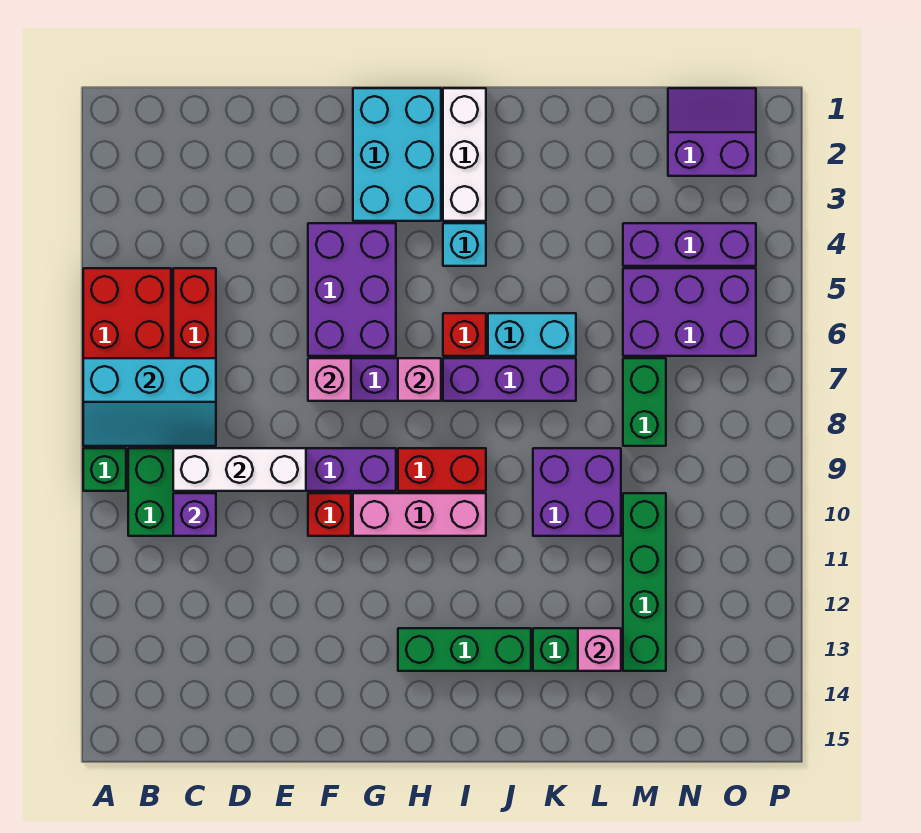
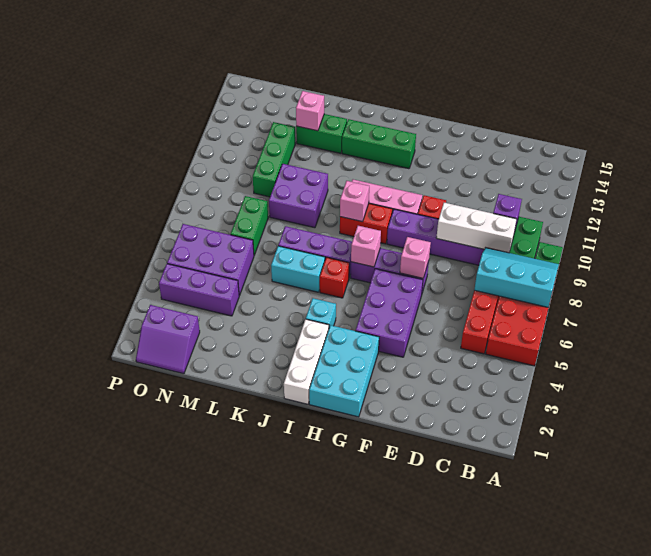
none -> pink 1x1 brick [340,181,369,222]
green 1x4 brick [623,493,666,671] -> green 1x3 brick [253,122,295,197]

